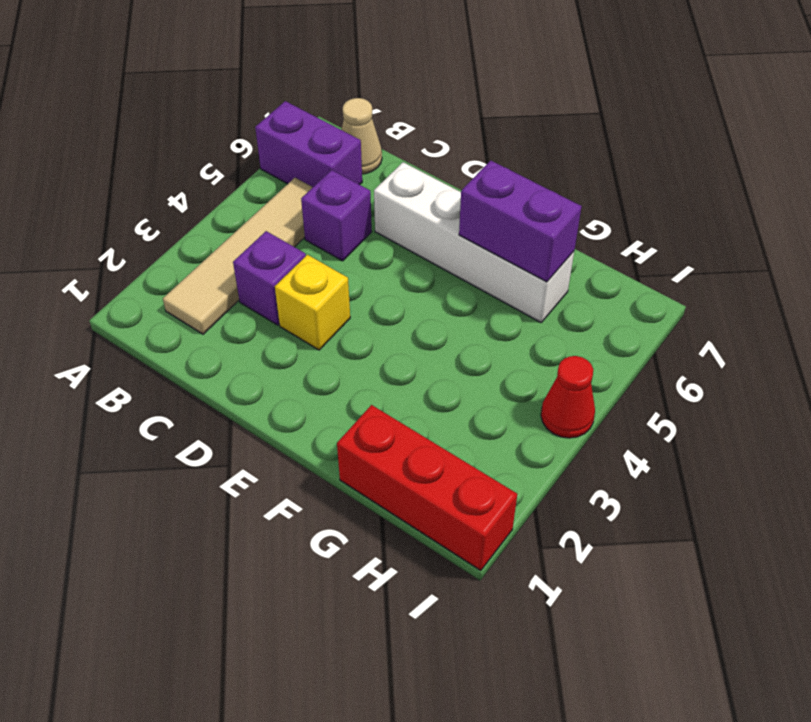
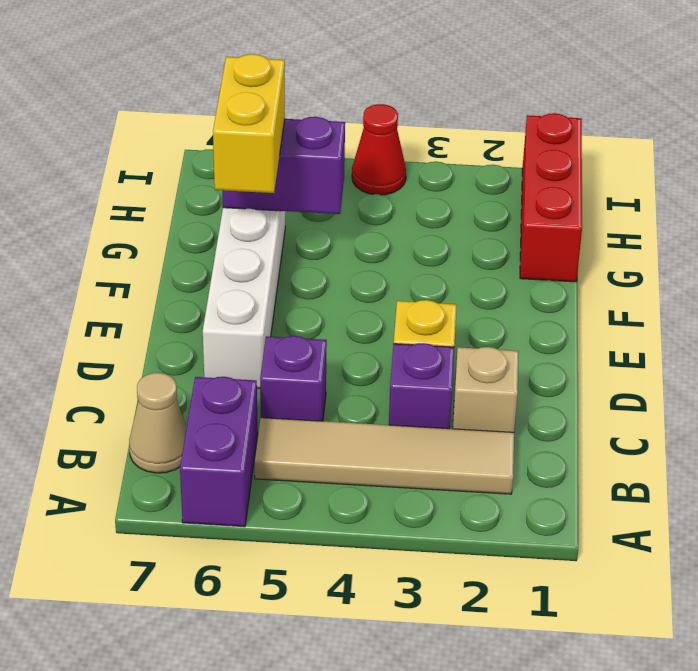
none -> tan 1x1 brick [453,347,519,432]
purple 1x2 brick [459,160,582,282] -> purple 1x2 brick turned to [222,117,345,214]
none -> yellow 1x2 brick [213,54,285,193]

